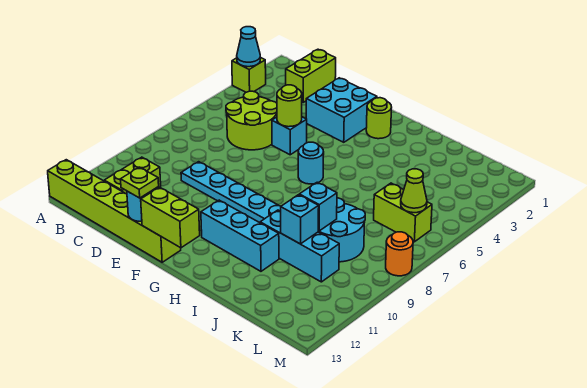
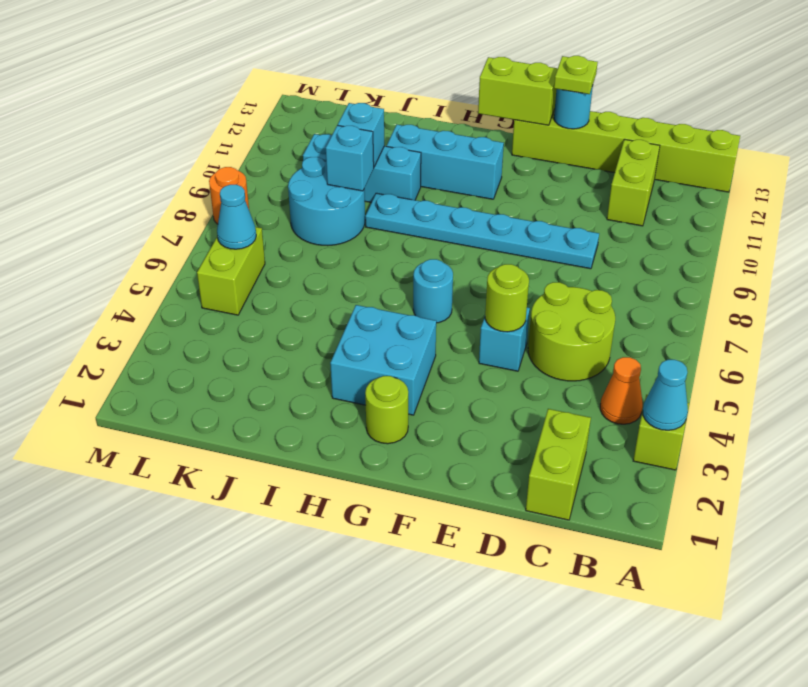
none -> orange 1x1 cone [600,357,643,424]
cyan 2x2 brick [306,78,377,142] -> cyan 2x2 brick moved to [330,305,436,415]
lime 1x2 brick [374,183,432,242] -> lime 1x2 brick turned to [197,227,265,315]
lime 1x1 cone [401,169,427,213] -> cyan 1x1 cone [217,185,256,249]

